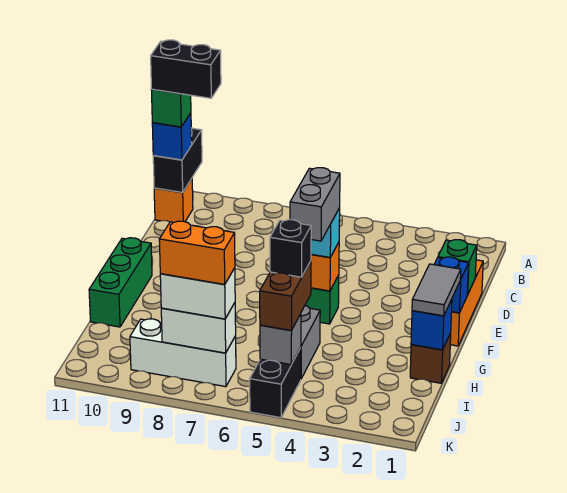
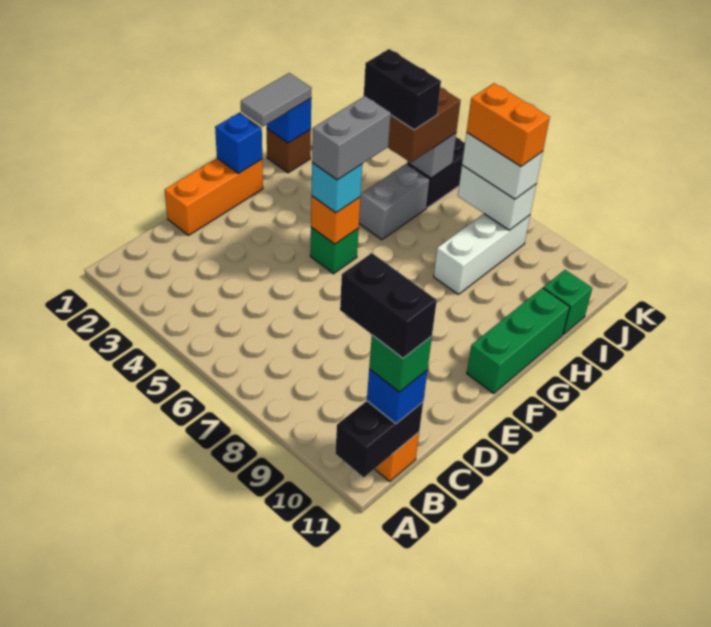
green 1x1 brick [438,240,477,295] -> green 1x1 brick moved to [543,270,592,334]
black 1x1 brick [270,220,311,277] -> black 1x2 brick [364,49,441,130]
white 1x3 brick [130,319,236,387] -> white 1x3 brick turned to [434,214,530,294]

